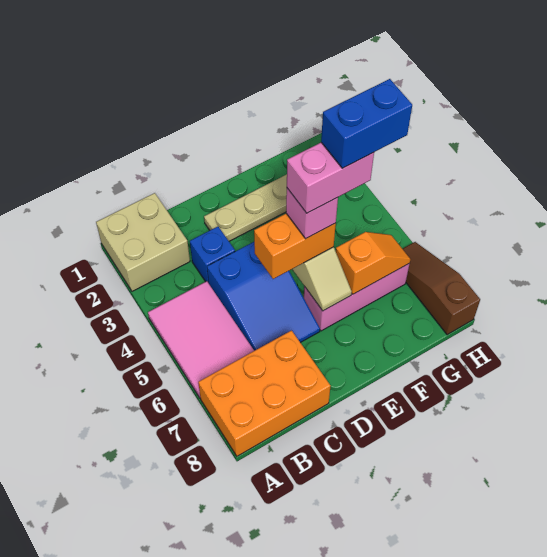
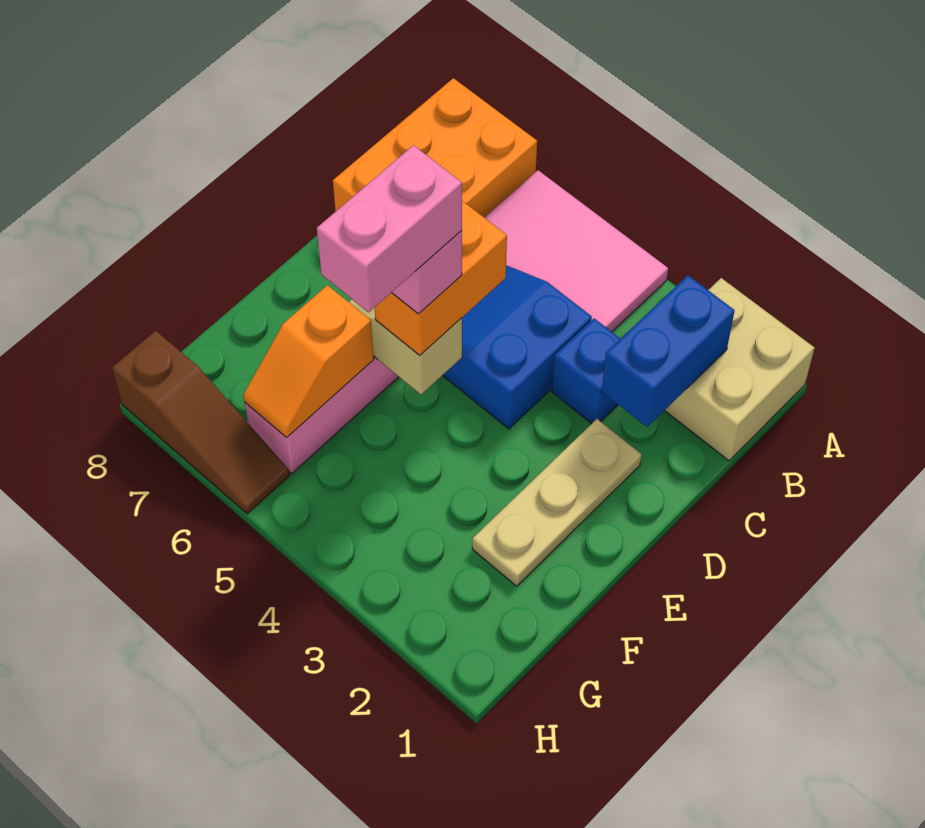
blue 1x2 brick [321,79,412,168] -> blue 1x2 brick moved to [602,275,735,427]

